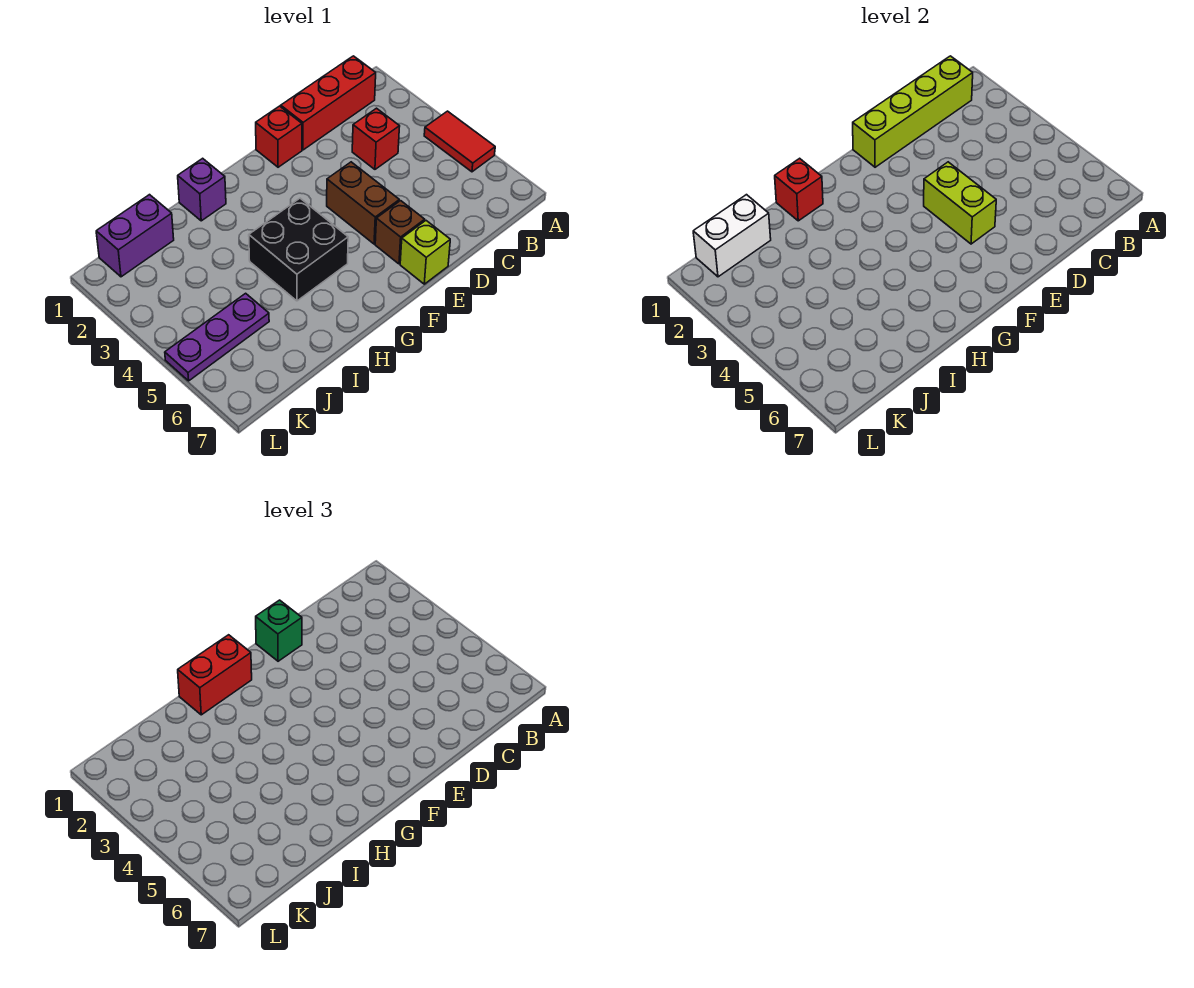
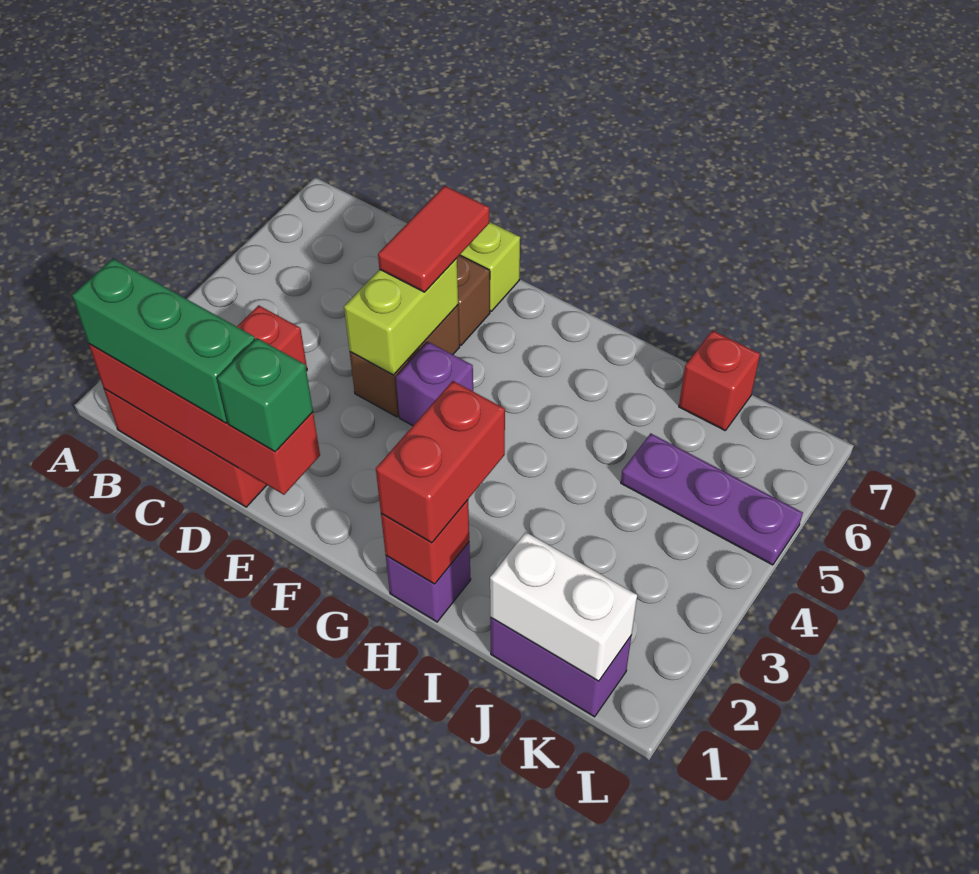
red 1x2 tile [424,111,495,172] -> red 1x2 tile moved to [378,186,489,292]
lime 1x4 brick [853,56,973,167] -> red 1x4 brick [89,344,320,495]
none -> green 1x3 brick [72,259,255,423]
red 1x1 brick [256,106,302,167] -> red 1x1 brick moved to [679,330,760,431]
none -> purple 1x1 brick [396,342,473,426]
red 1x2 brick [178,635,252,715] -> red 1x2 brick turned to [376,381,505,543]
black 2x2 brick [249,198,348,301] -> none

